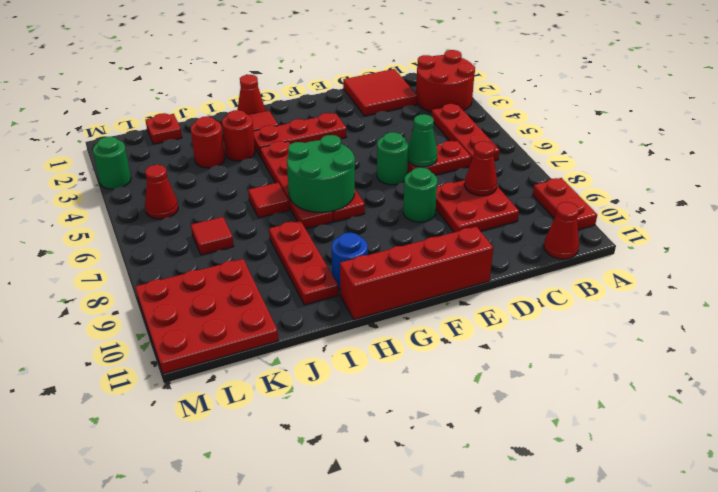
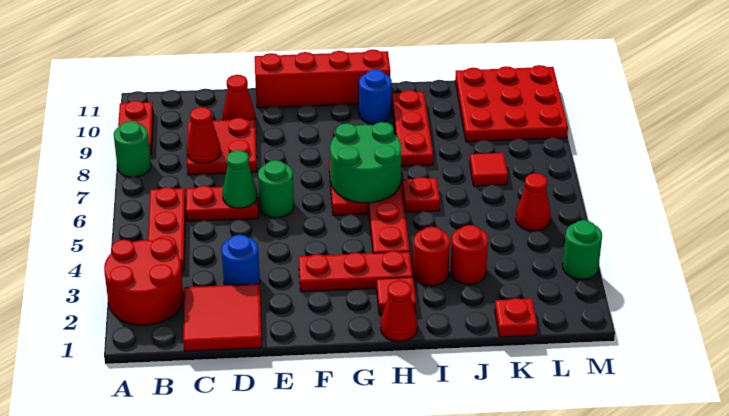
red 1x1 cone [544,202,579,259] -> red 1x1 cone moved to [223,75,255,120]
none -> blue 1x1 round brick [221,235,260,285]
green 1x1 round brick [403,168,437,222] -> green 1x1 round brick moved to [114,121,151,177]
red 1x1 tile [248,182,289,218] -> red 1x1 plate [402,177,440,212]

